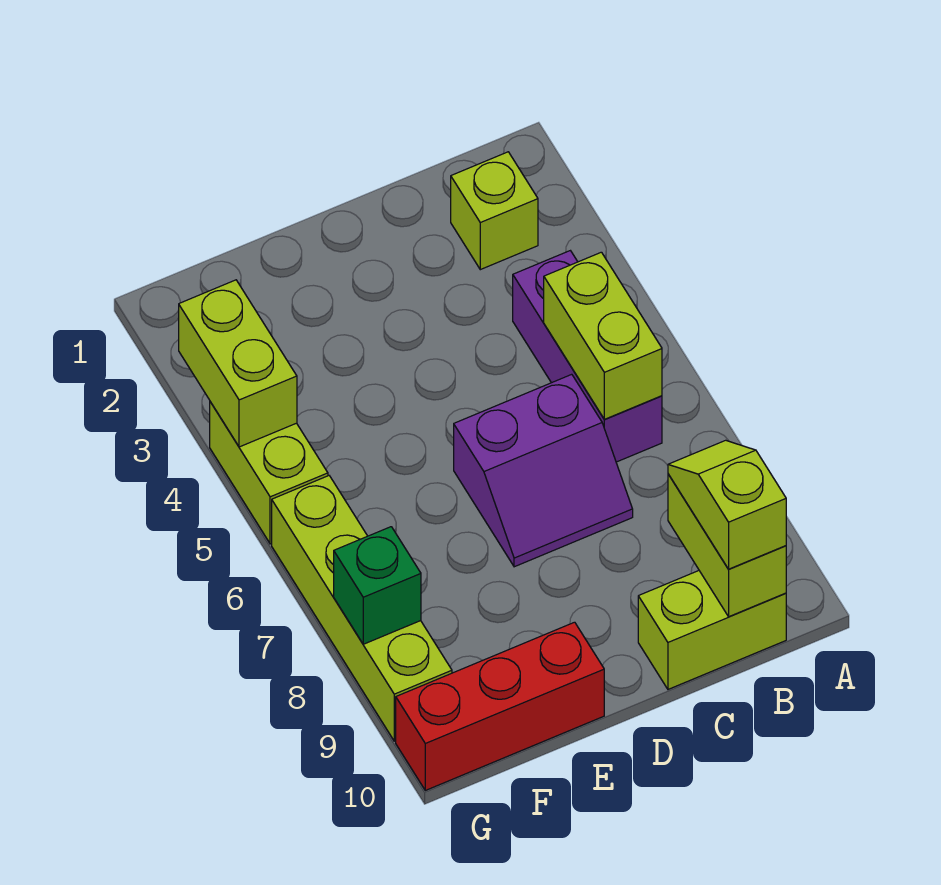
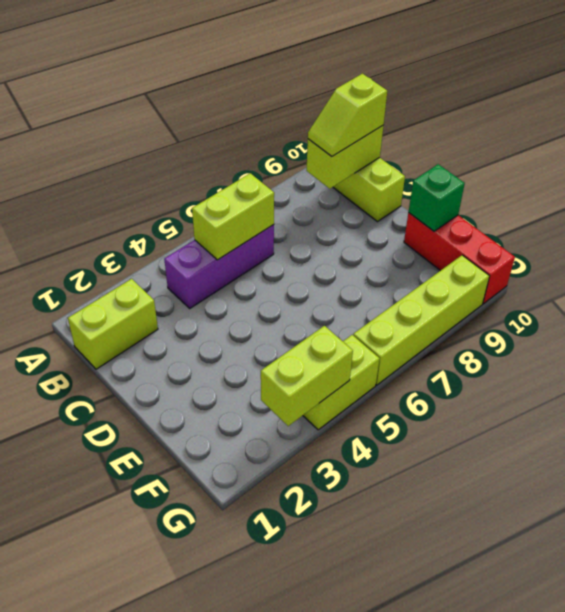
lime 1x1 brick [451,152,538,270] -> lime 1x2 brick [68,279,158,369]
purple 2x2 slope [454,374,633,567] -> none
green 1x1 brick [334,527,421,644] -> green 1x1 brick moved to [408,164,465,231]

